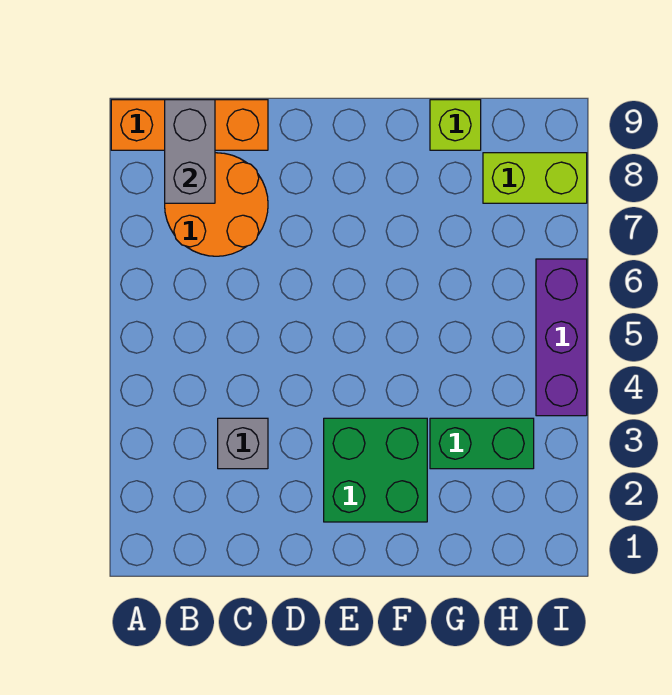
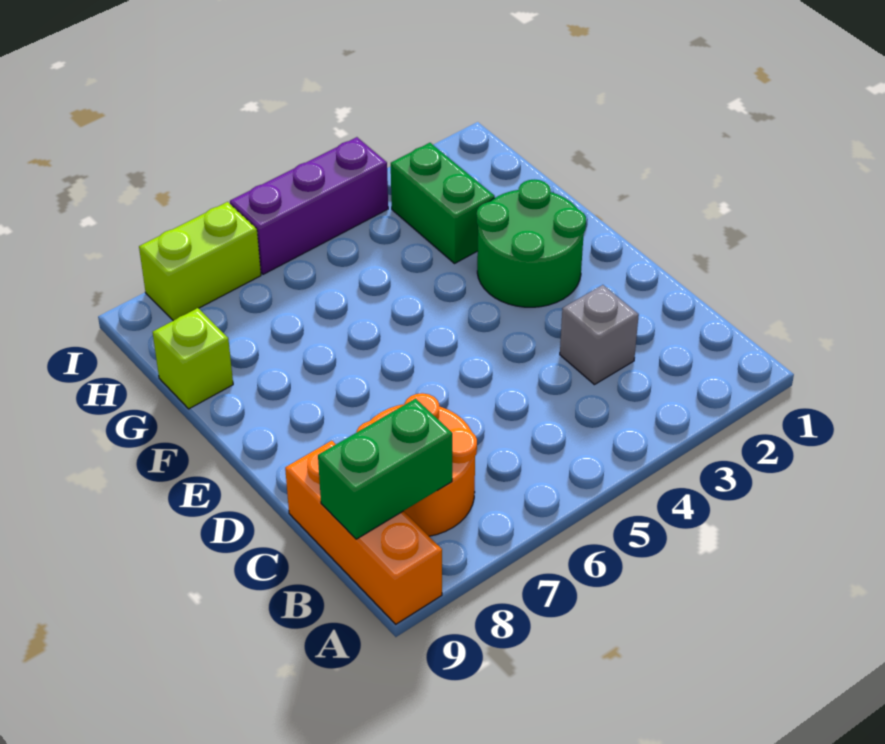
grey 1x2 brick [165,100,215,203] -> green 1x2 brick [318,399,452,539]
green 2x2 brick [324,418,427,522] -> green 2x2 round brick [477,180,586,307]
lime 1x2 brick [483,153,587,203] -> lime 1x2 brick turned to [139,202,261,321]

